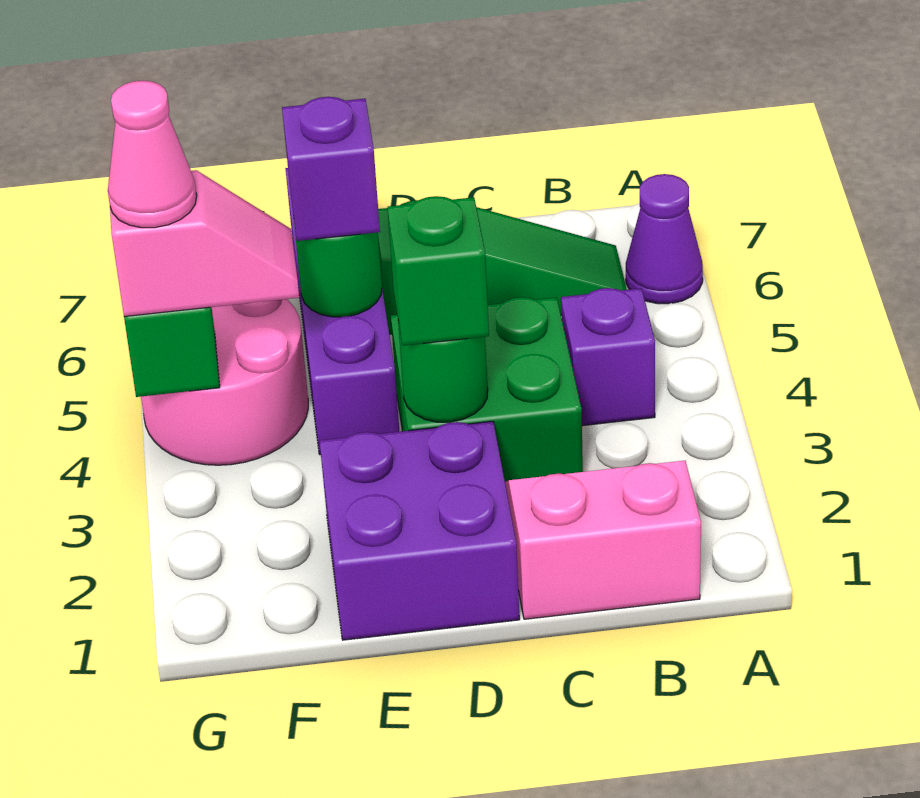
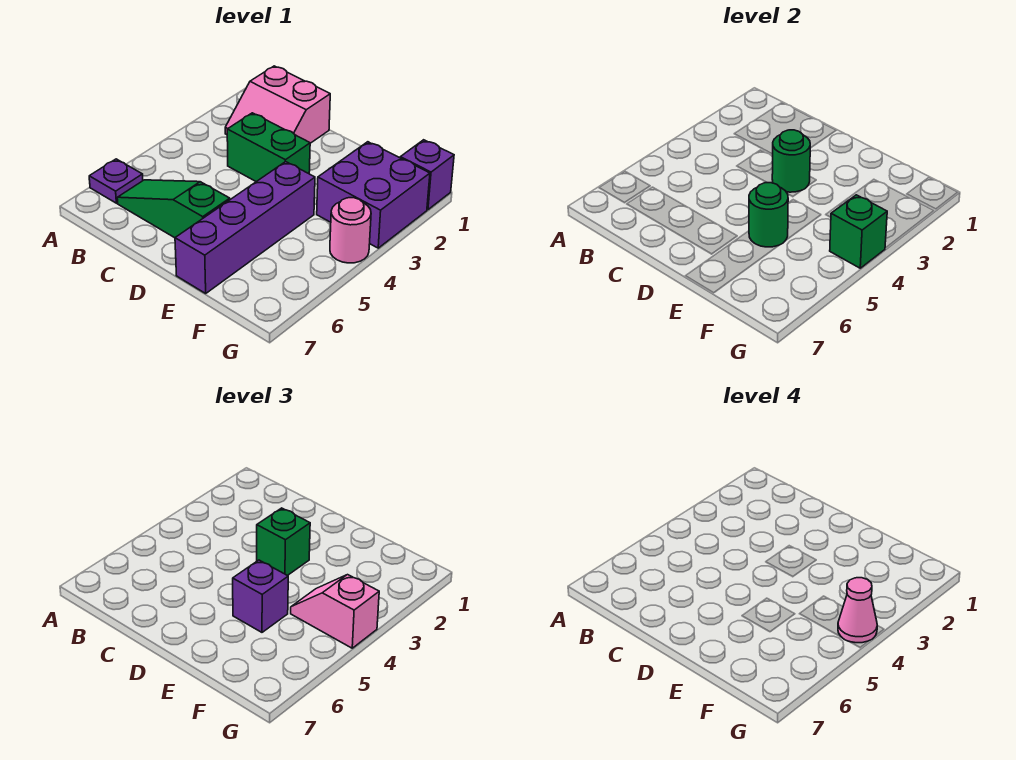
purple 1x1 cone [626,174,703,304] -> purple 1x1 plate [89,159,143,203]
purple 1x1 brick [561,288,655,426] -> purple 1x1 brick moved to [400,140,454,210]
green 2x2 brick [391,297,583,482] -> green 1x2 brick [227,113,310,182]
purple 2x2 brick [320,421,520,640] -> purple 2x2 brick moved to [317,142,430,248]
pink 2x2 round brick [141,299,308,465] -> pink 1x1 round brick [330,198,371,263]

